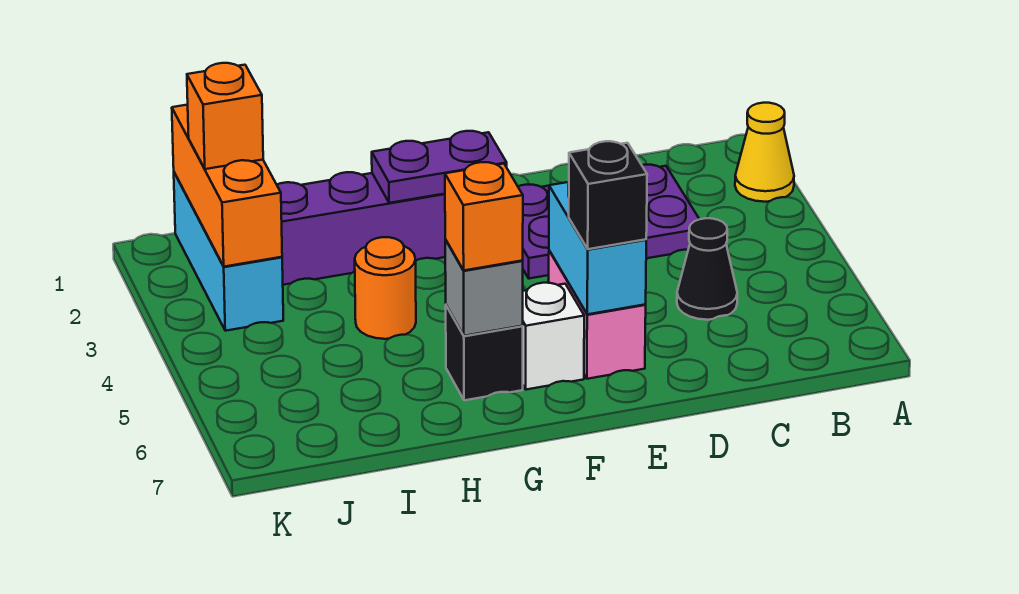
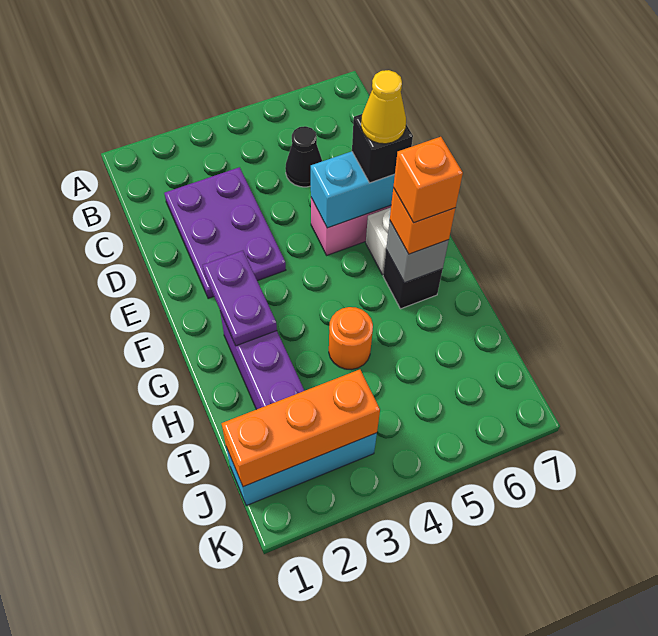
yellow 1x1 cone [735,103,794,202] -> yellow 1x1 cone moved to [361,70,406,144]
orange 1x1 brick [187,63,263,169] -> orange 1x1 brick moved to [393,137,463,223]

